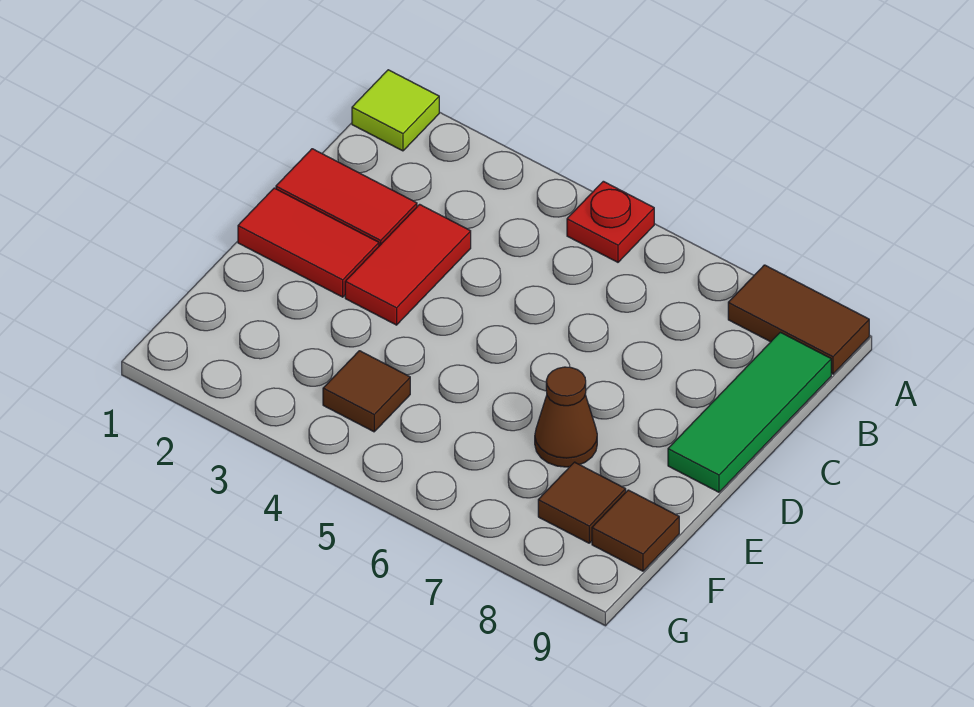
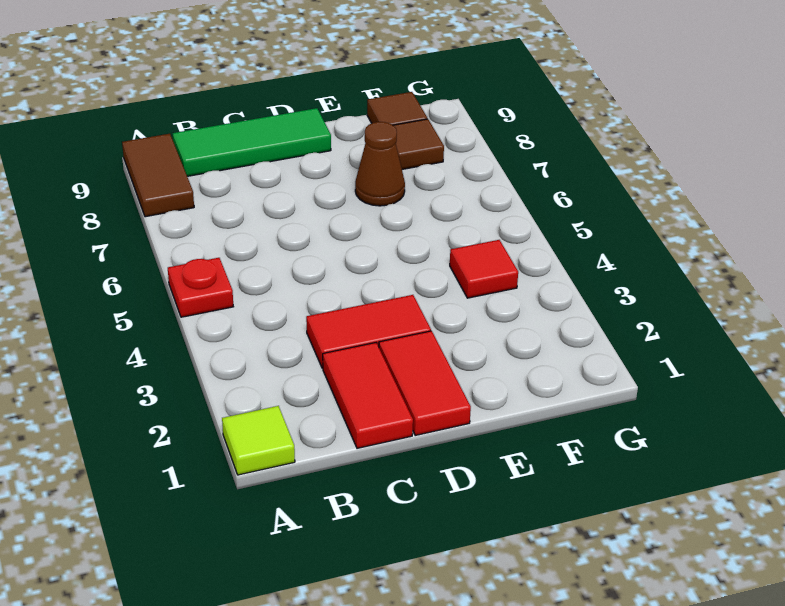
brown 1x1 tile [323,351,410,432] -> red 1x1 tile [450,240,518,298]

